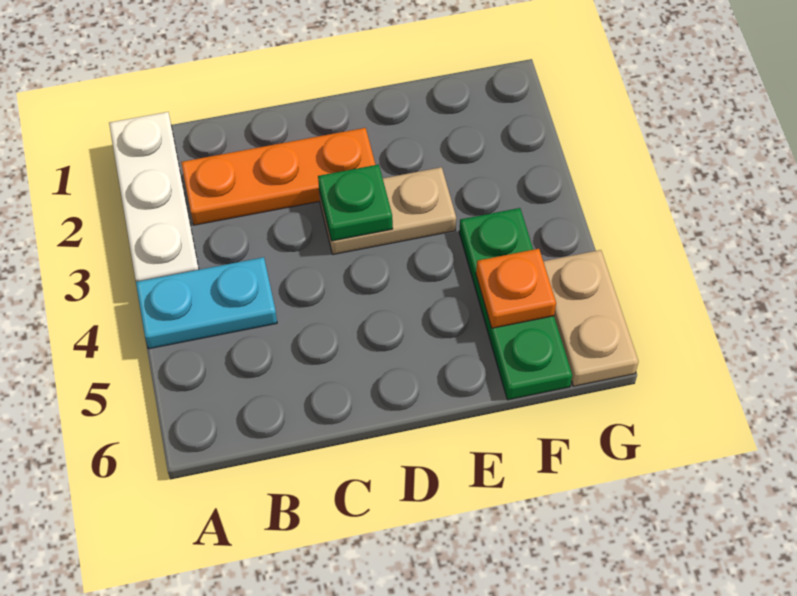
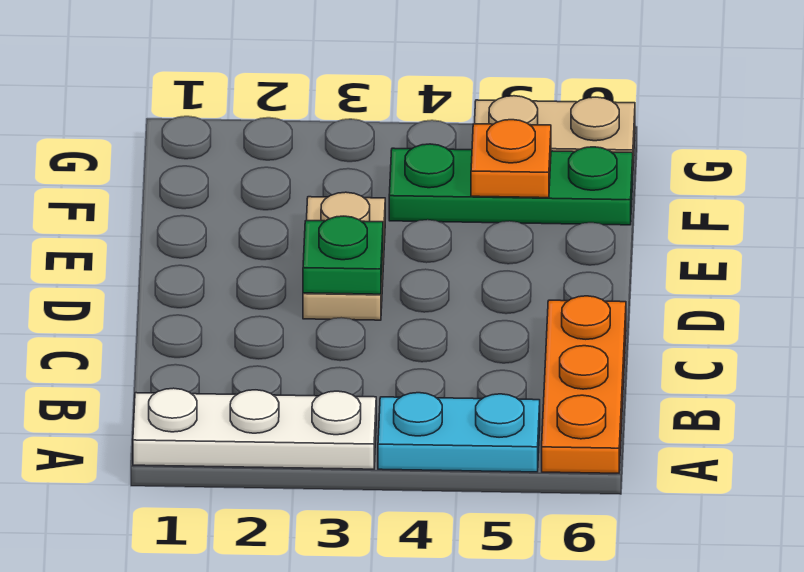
cyan 1x2 plate [136,257,277,349] -> cyan 1x2 plate turned to [378,393,540,472]
orange 1x3 plate [181,128,375,225] -> orange 1x3 plate moved to [542,296,626,473]

